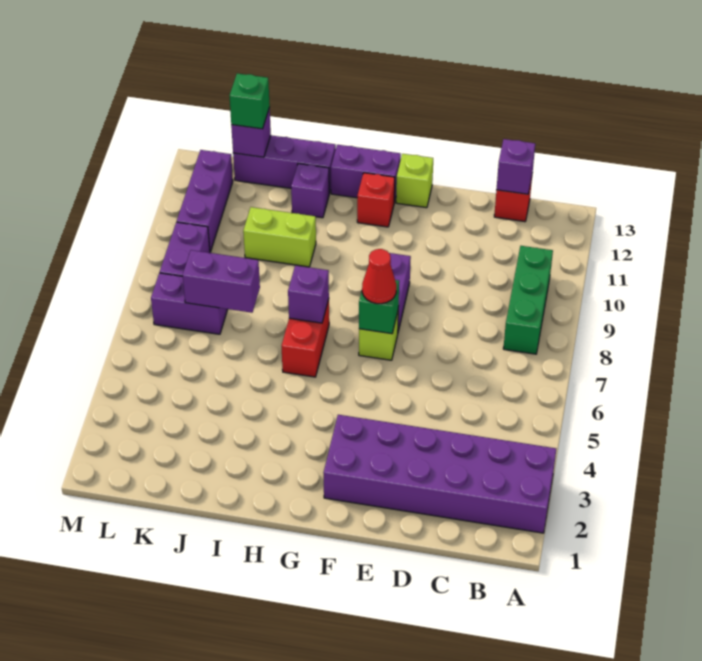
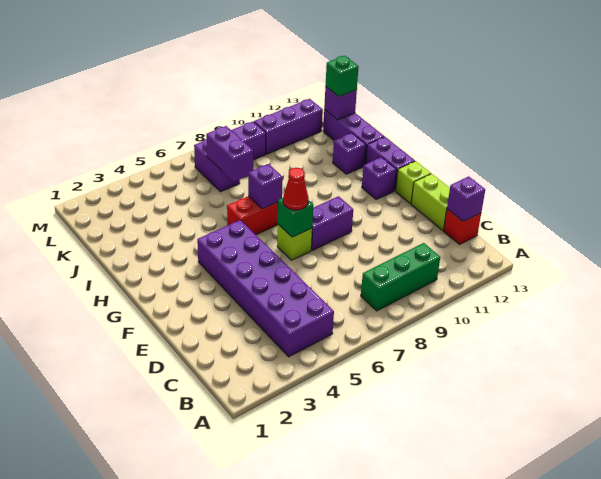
purple 2x6 brick [324,415,556,533] -> purple 2x6 brick moved to [197,220,334,357]
red 1x1 brick [357,173,395,227] -> purple 1x1 brick [362,157,396,200]
lime 1x2 brick [243,207,316,267] -> lime 1x2 brick moved to [411,174,450,231]

